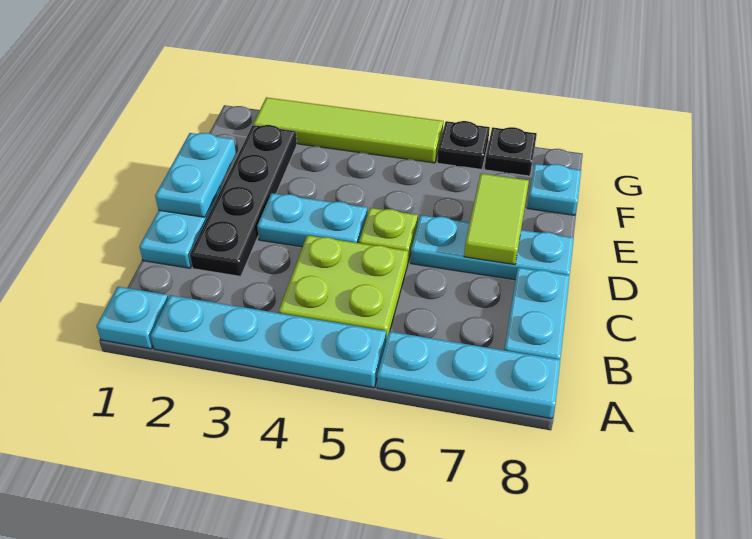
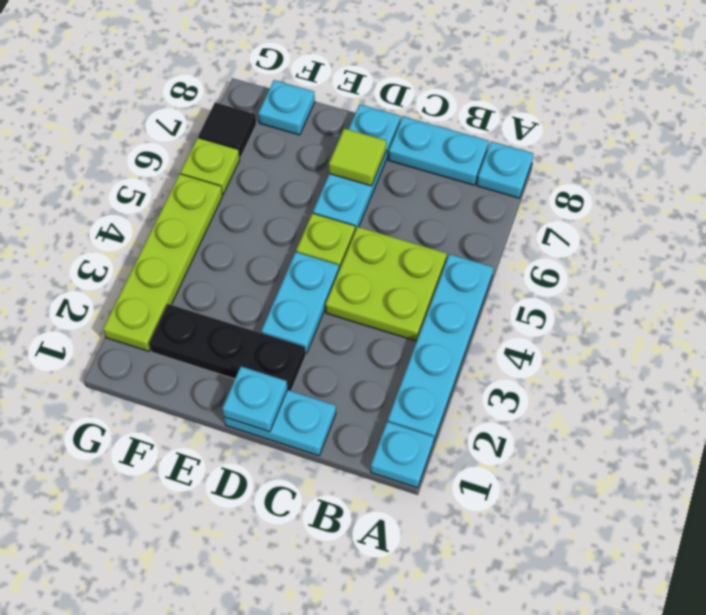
cyan 1x3 plate [377,331,560,419] -> cyan 1x1 plate [477,141,534,198]
black 1x4 plate [190,125,297,276] -> black 1x3 plate [149,304,306,391]
cyan 1x2 plate [155,133,236,217] -> cyan 1x1 plate [222,366,287,432]
lime 1x2 tile [464,174,529,265] -> lime 1x1 tile [329,128,386,186]
lime 1x4 tile [253,97,443,163] -> lime 1x4 plate [103,174,223,351]
black 1x1 plate [437,121,490,169] -> lime 1x1 plate [180,138,240,194]
black 1x1 plate [485,127,537,176] -> black 1x1 tile [198,102,256,158]

